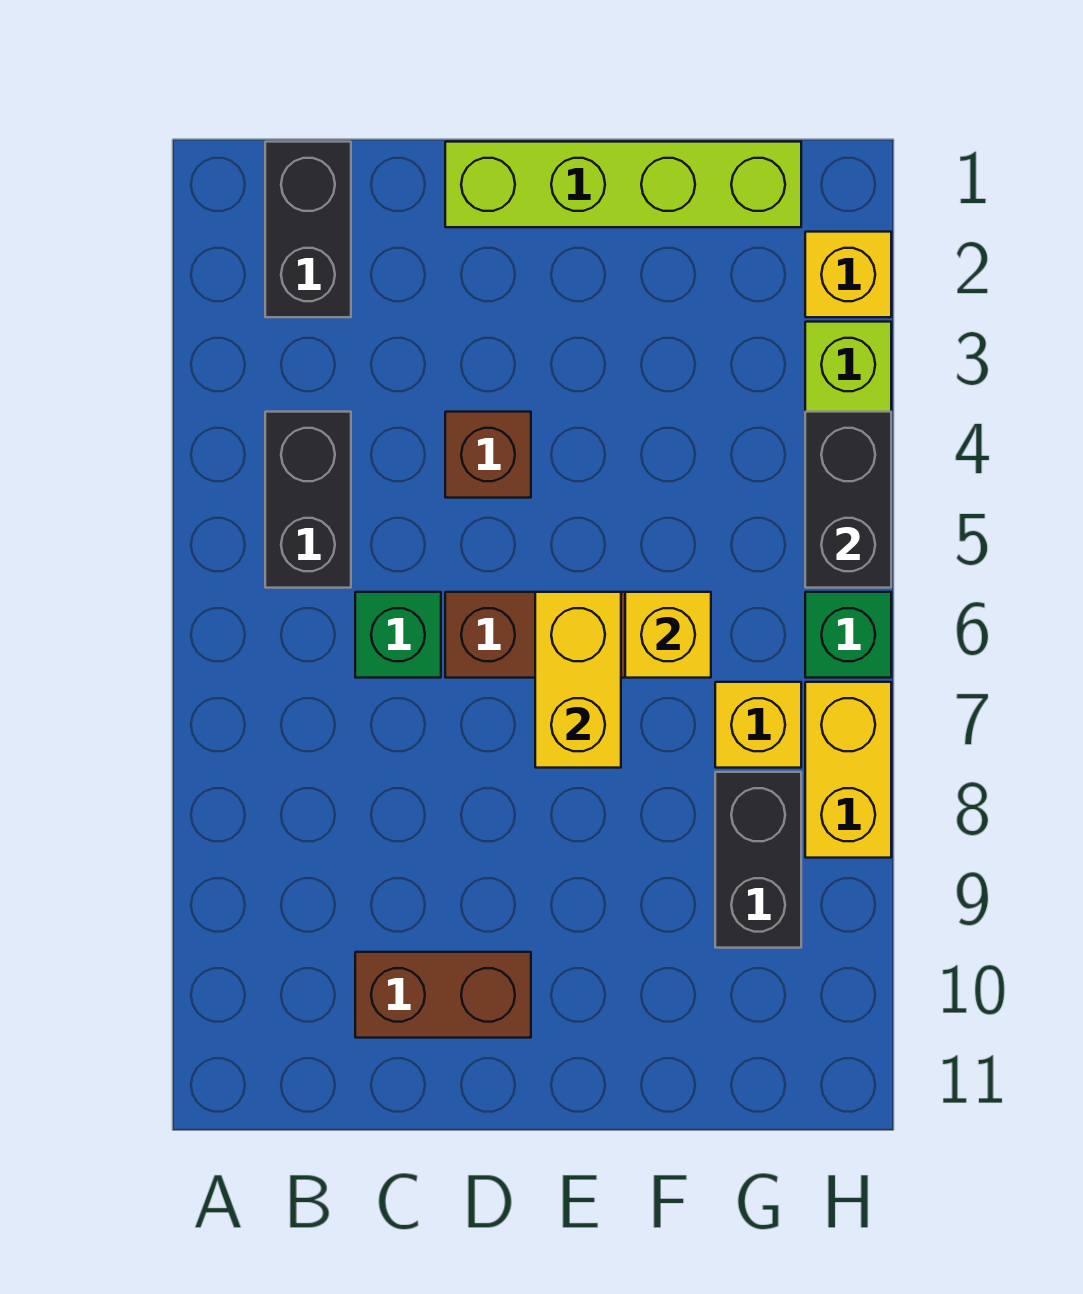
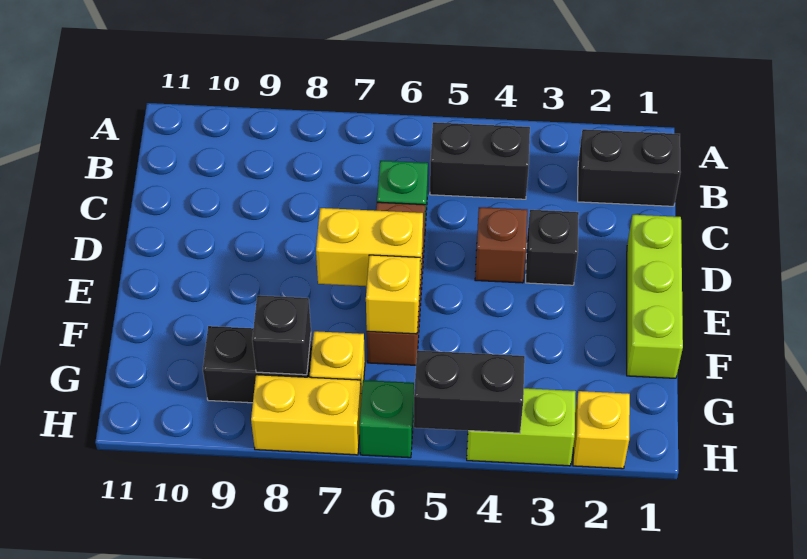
brown 1x2 brick [355,952,531,1038] -> none
lime 1x4 brick [445,142,801,227] -> lime 1x3 brick [627,215,683,378]
none -> black 1x1 brick [526,210,579,285]
none -> black 1x1 brick [252,295,311,375]

